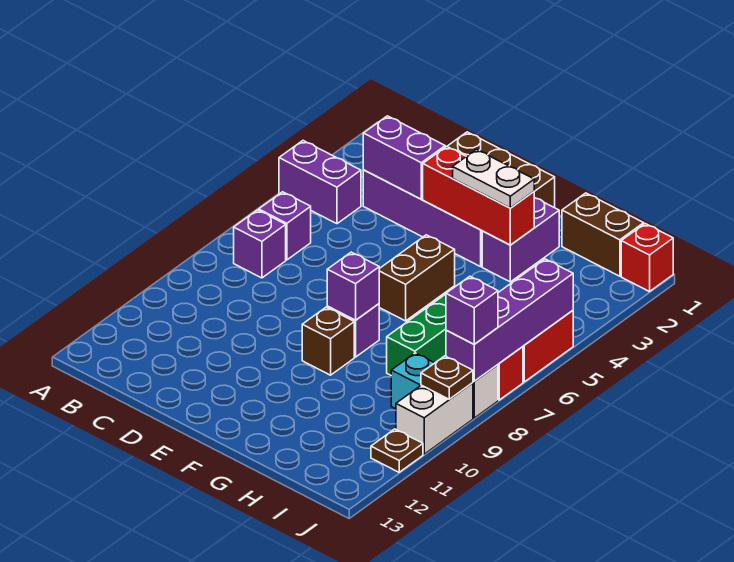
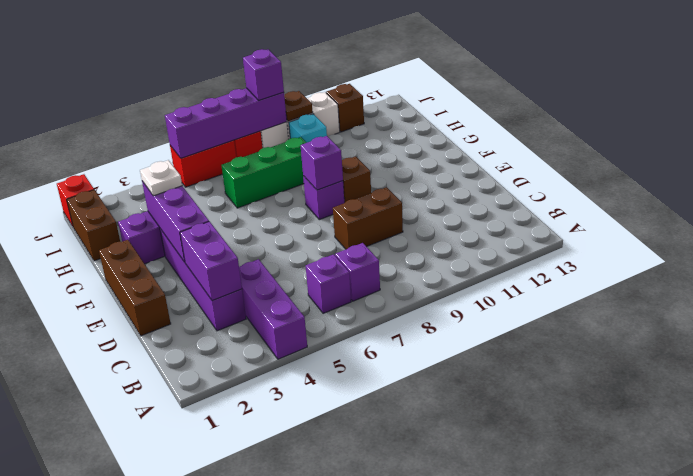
purple 1x2 brick [279,141,361,224] -> purple 1x3 brick [239,259,307,359]
red 1x3 brick [423,146,534,245] -> purple 1x3 brick [142,181,209,262]
white 1x2 plate [453,149,534,208] -> white 1x1 plate [140,160,182,196]
brown 1x2 brick [379,235,455,321] -> brown 1x2 brick moved to [333,187,403,249]
brown 1x1 plate [371,429,423,472] -> brown 1x1 brick [326,84,364,132]

